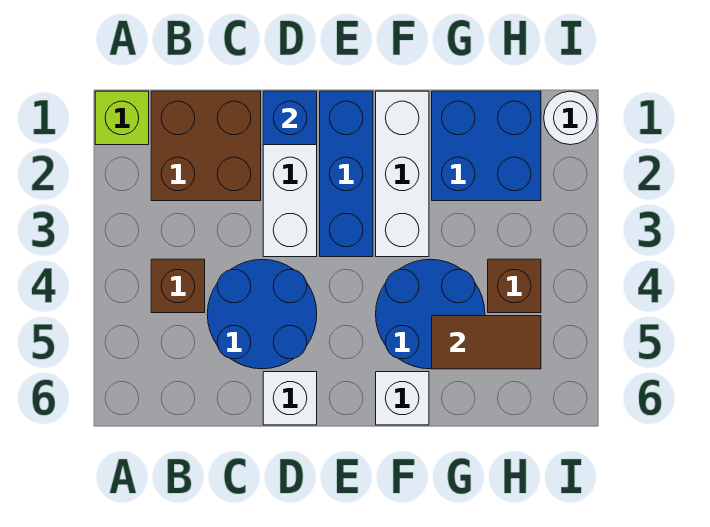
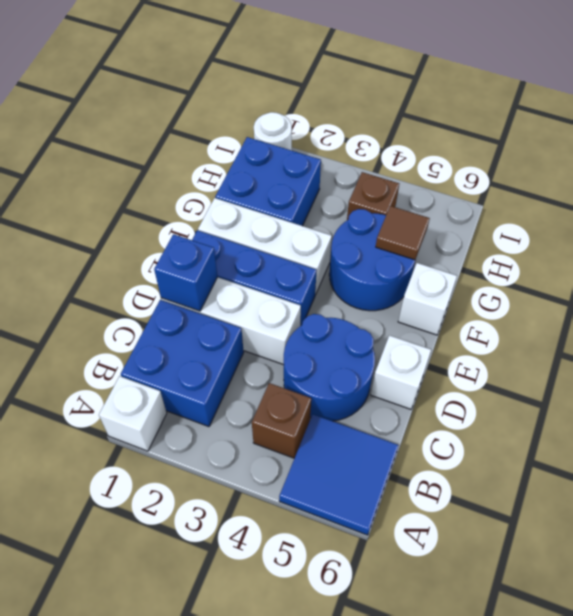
lime 1x1 brick [95,91,149,145] -> white 1x1 brick [99,376,167,451]
none -> blue 2x2 tile [279,414,399,535]
brown 2x2 brick [151,91,261,201] -> blue 2x2 brick [121,300,244,427]
brown 1x2 tile [432,316,541,369] -> brown 1x1 tile [376,206,430,260]

